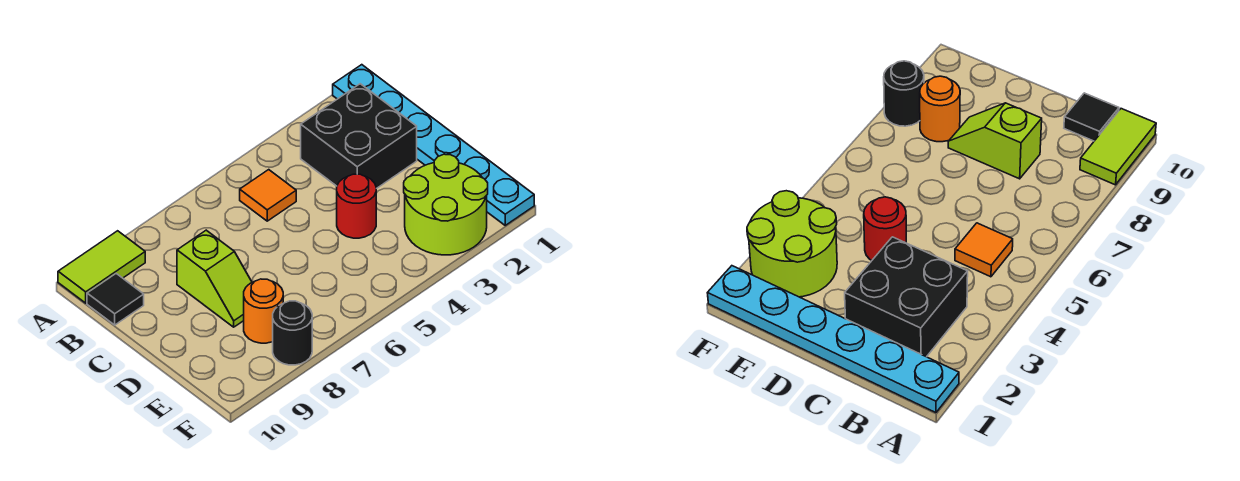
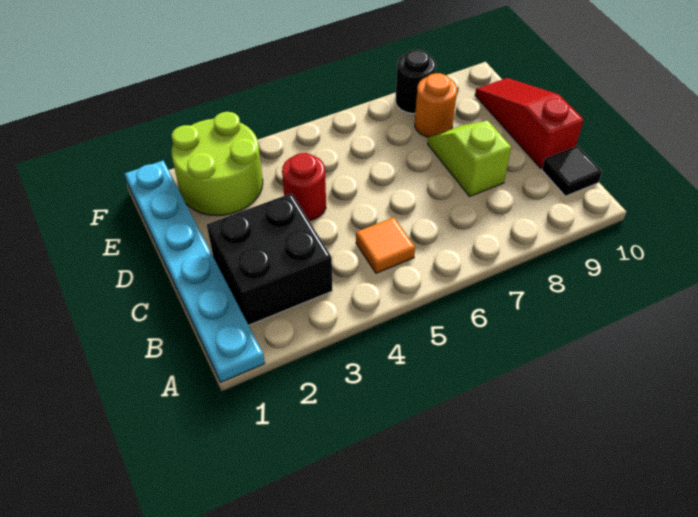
lime 1x2 tile [58,231,145,303] -> none
none -> red 1x3 slope [475,78,584,168]

